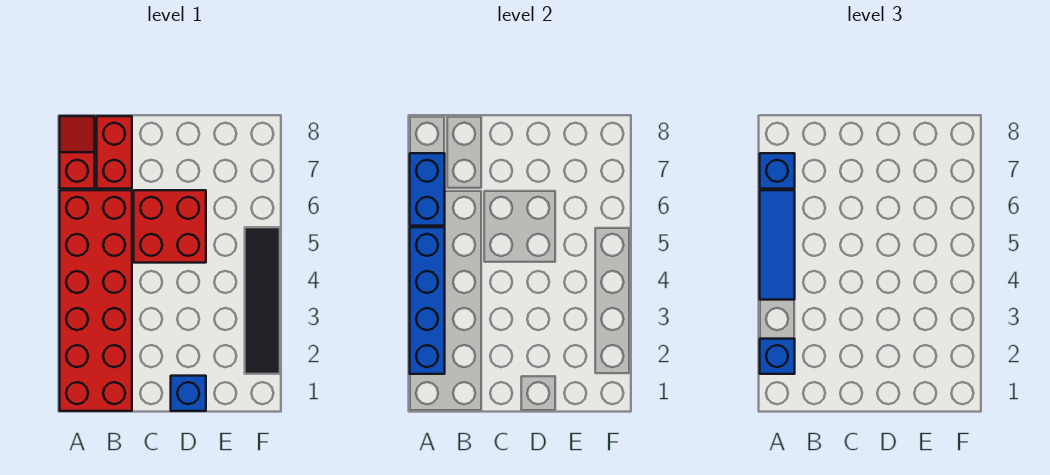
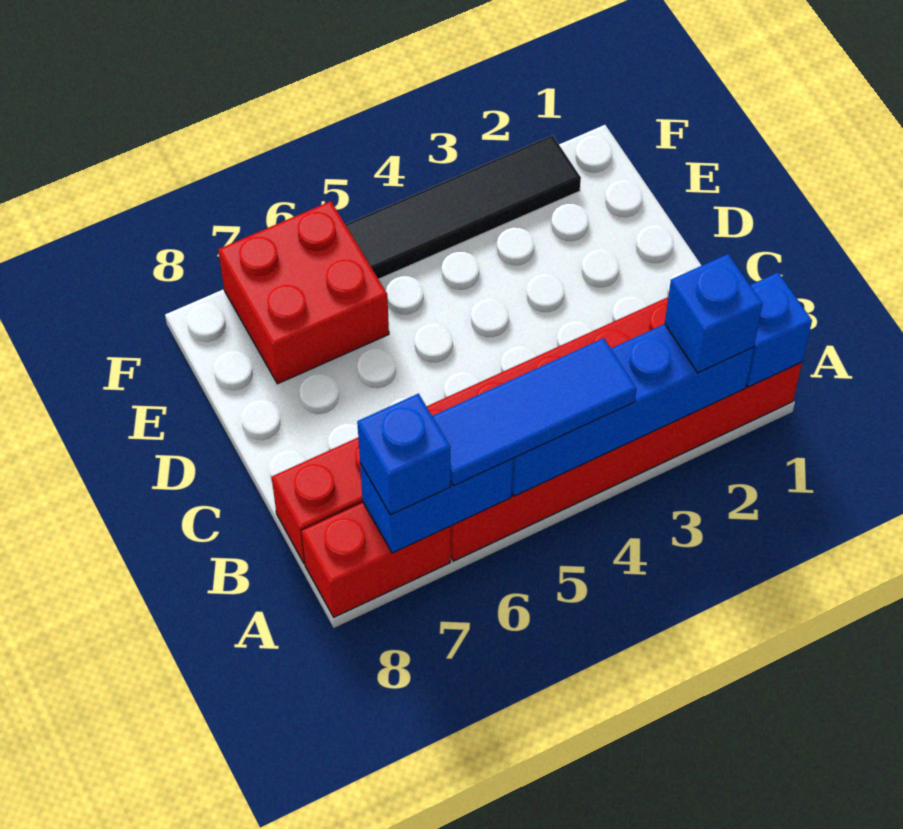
red 1x2 slope [60,116,95,189] -> red 1x2 brick [301,502,450,617]
red 2x2 brick [134,190,206,263] -> red 2x2 brick moved to [218,201,389,384]
blue 1x1 brick [171,376,206,411] -> blue 1x1 brick moved to [746,273,812,387]

